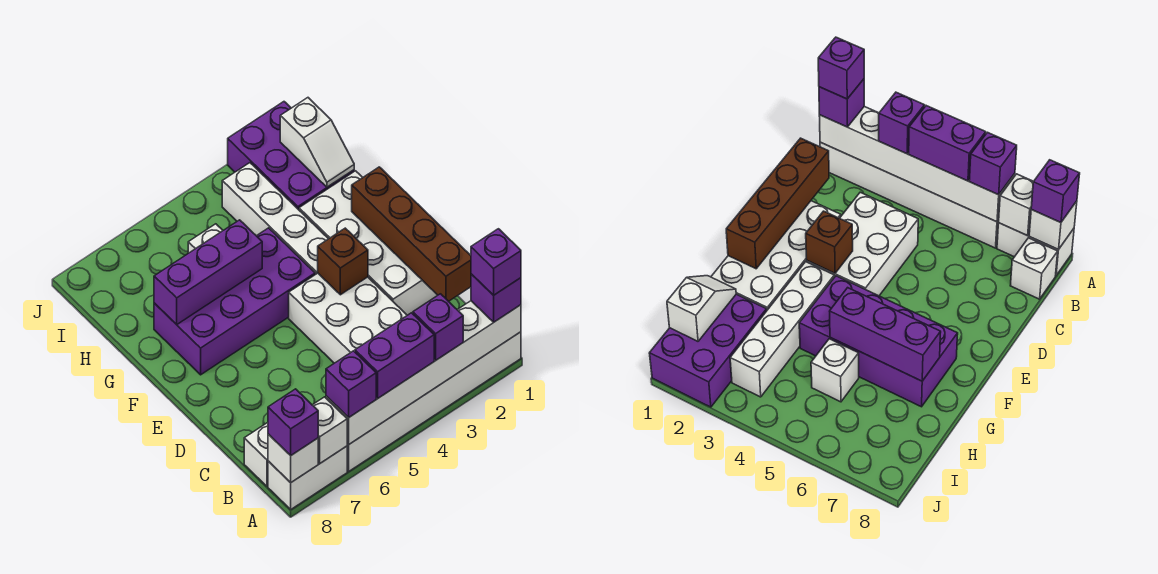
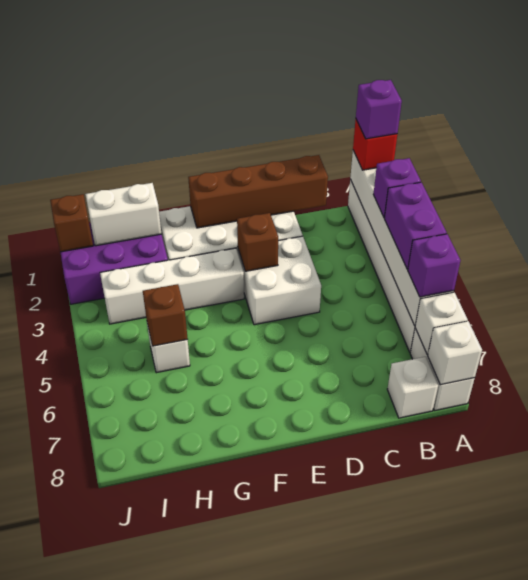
purple 1x1 brick [471,274,521,322] -> red 1x1 brick [353,120,397,170]
purple 1x1 brick [268,389,318,456] -> none
white 2x3 brick [289,273,407,363] -> white 2x2 brick [238,236,321,325]
purple 2x4 brick [154,228,315,375] -> none
purple 1x3 brick [154,220,262,324] -> none
white 1x2 slope [280,98,354,187] -> white 1x2 brick [85,183,161,246]
none -> brown 1x1 brick [143,284,188,346]
none -> brown 1x1 brick [50,194,93,252]

